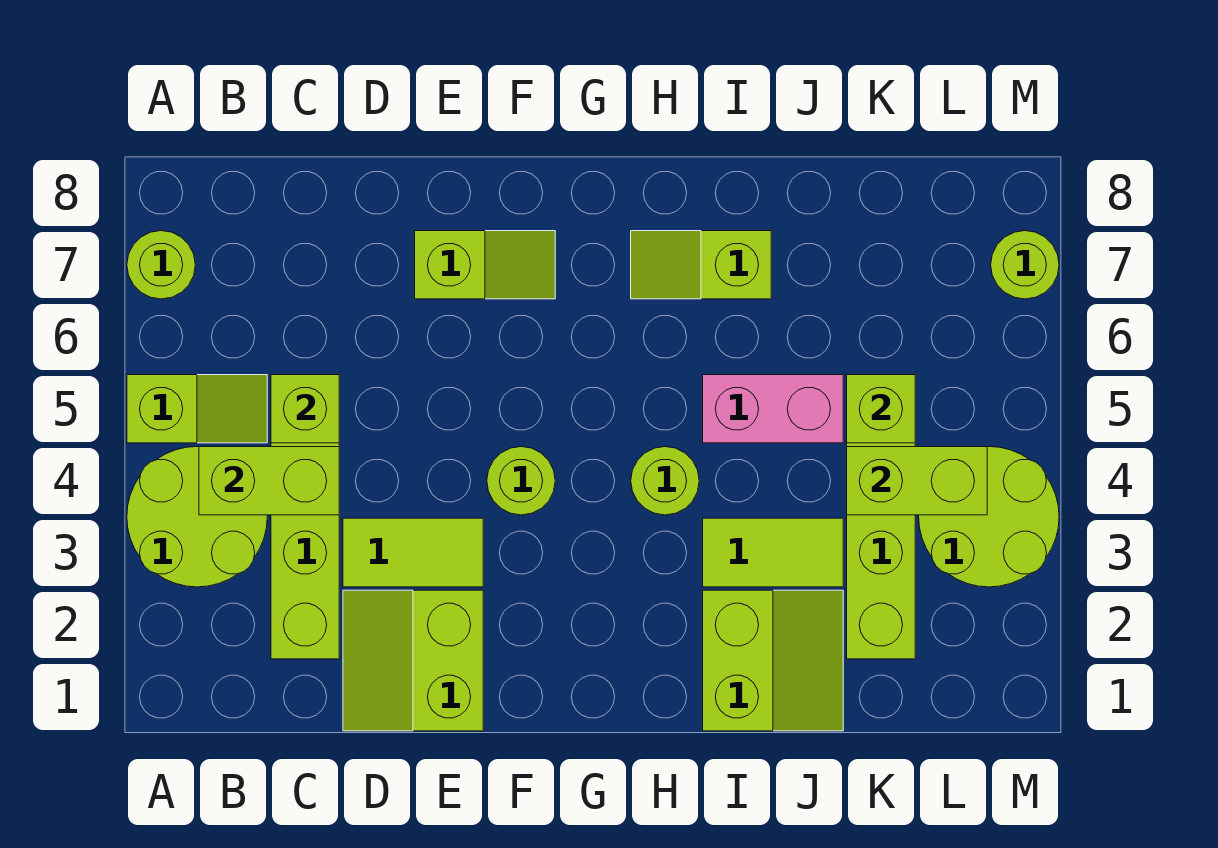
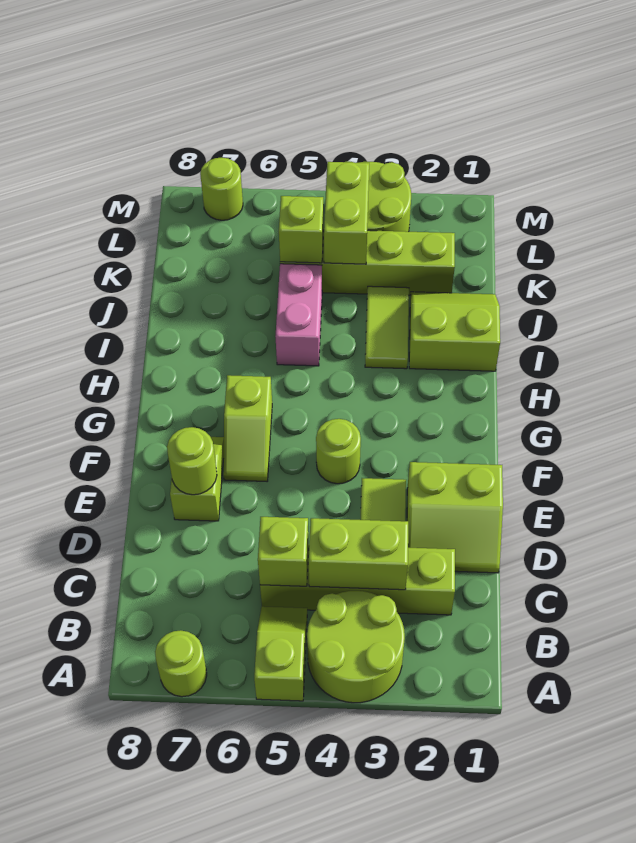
lime 1x2 brick [199,447,339,515] -> lime 1x2 brick turned to [309,518,408,590]
lime 1x1 round brick [631,447,699,515] -> lime 1x1 round brick moved to [167,427,217,495]
lime 1x2 slope [631,231,771,299] -> lime 1x2 slope moved to [223,375,272,481]

